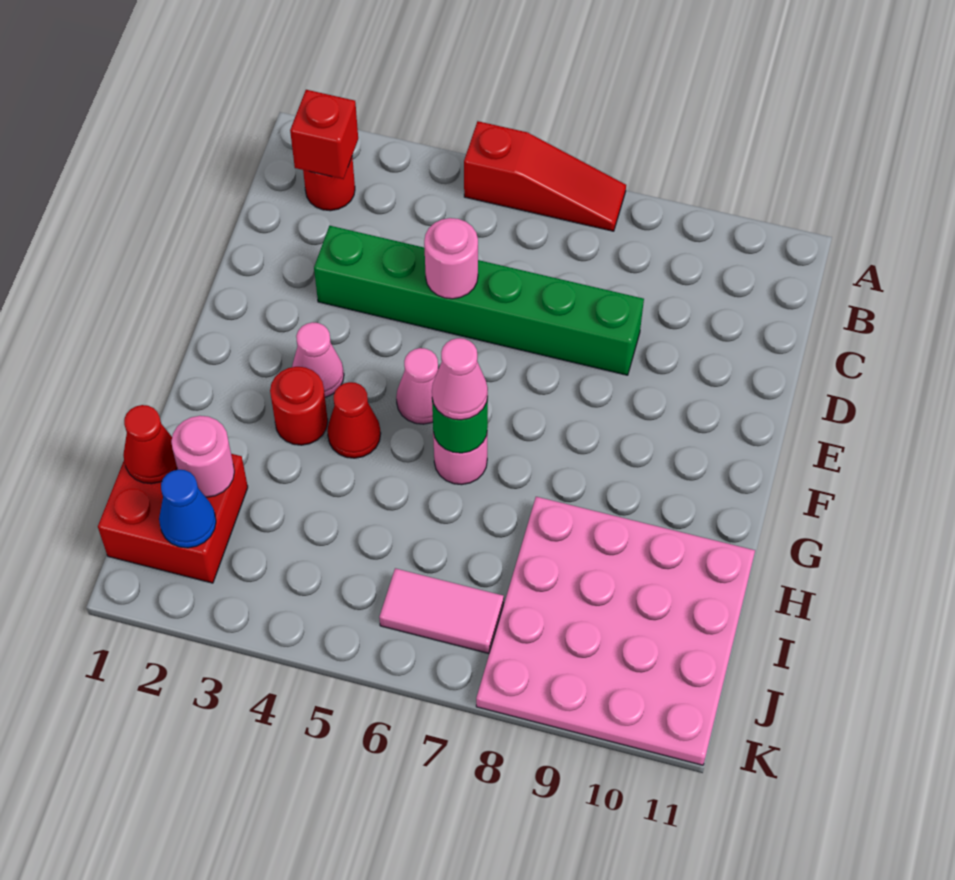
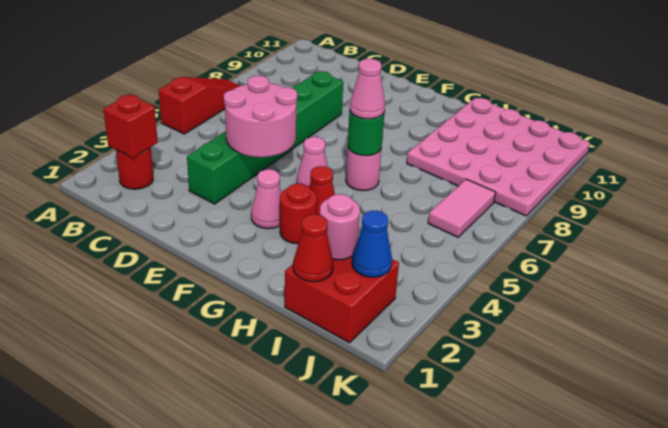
pink 1x1 round brick [424,218,478,299] -> pink 2x2 round brick [224,76,297,157]

